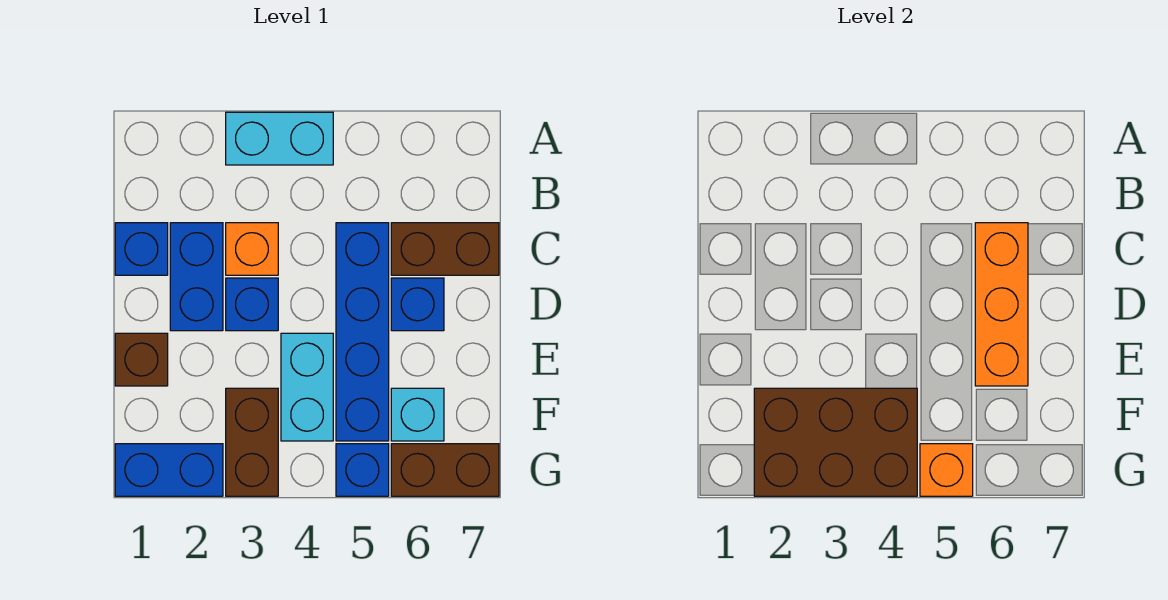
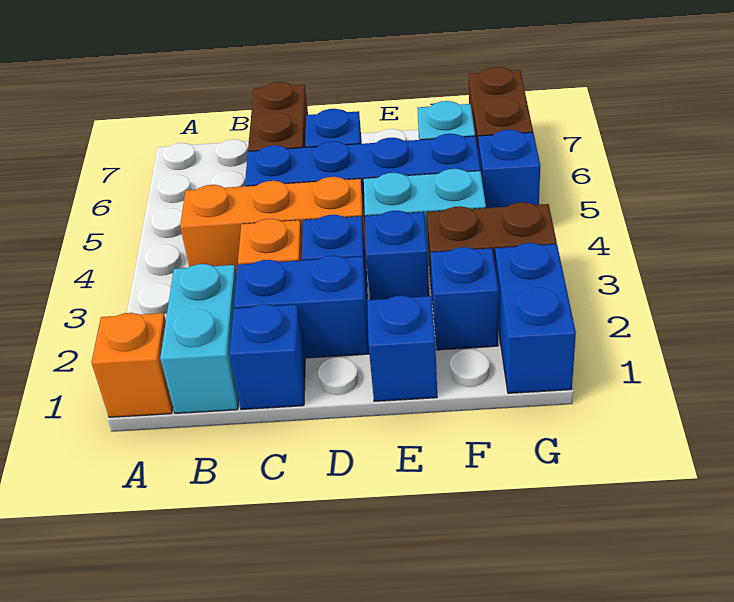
cyan 1x2 brick [226,112,333,165] -> cyan 1x2 brick moved to [160,264,239,413]
orange 1x3 brick [975,223,1028,386] -> orange 1x3 brick moved to [180,177,367,275]
brown 1x1 brick [115,333,168,386] -> blue 1x1 brick [367,296,437,401]
none -> blue 1x1 brick [365,211,429,300]
none -> blue 1x1 brick [431,247,498,350]
brown 2x3 brick [754,388,917,496] -> none
orange 1x1 brick [920,444,973,496] -> orange 1x1 brick moved to [91,313,173,417]

